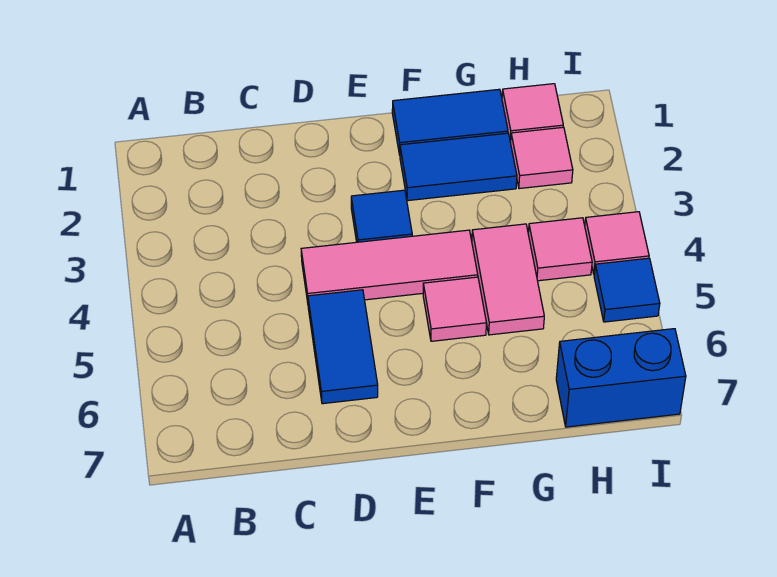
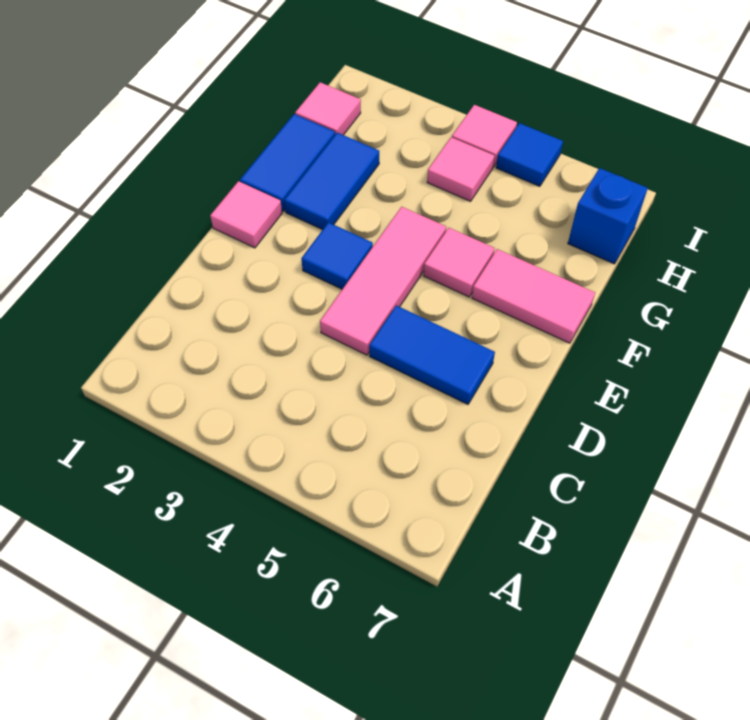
pink 1x2 tile [472,224,544,335] -> pink 1x2 tile moved to [472,249,595,343]
pink 1x1 tile [511,127,573,189] -> pink 1x1 tile moved to [210,181,282,248]
blue 1x2 brick [556,329,686,427] -> blue 1x1 brick [568,168,648,264]

